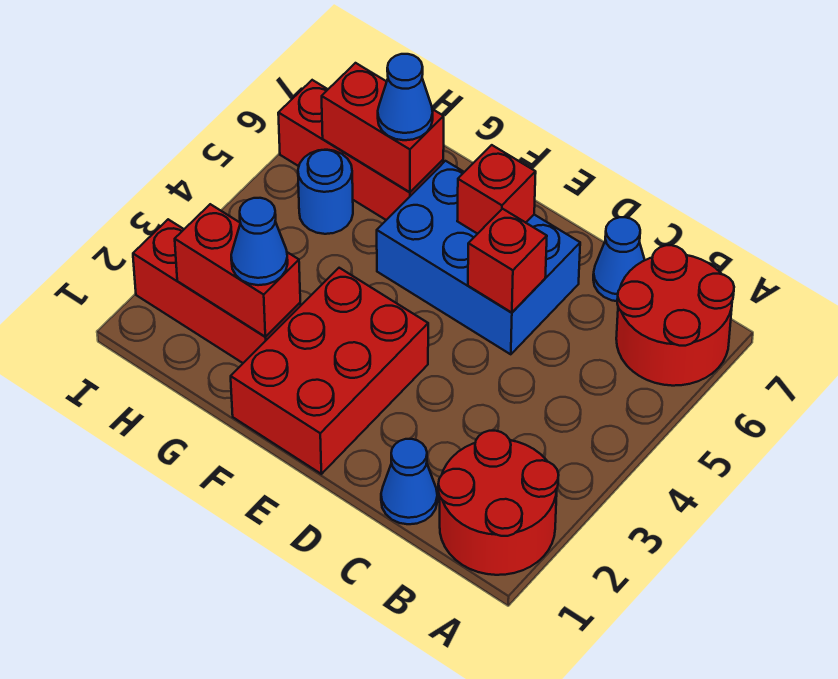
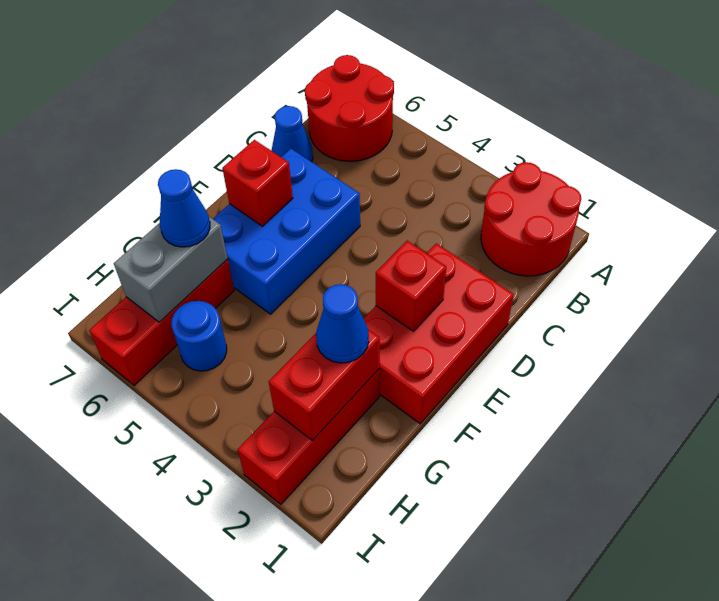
blue 1x1 cone [381,439,437,524] -> none
red 1x1 brick [468,209,547,313] -> red 1x1 brick moved to [376,241,446,331]
red 2x3 brick [231,268,428,474] -> red 2x3 brick turned to [364,243,514,424]
red 1x2 brick [322,63,444,192] -> grey 1x2 brick [114,217,228,322]

